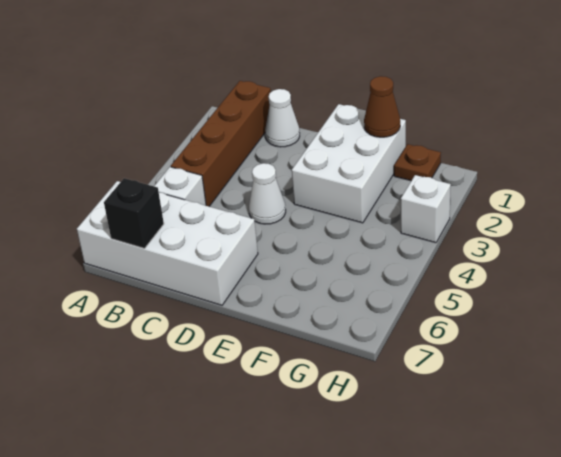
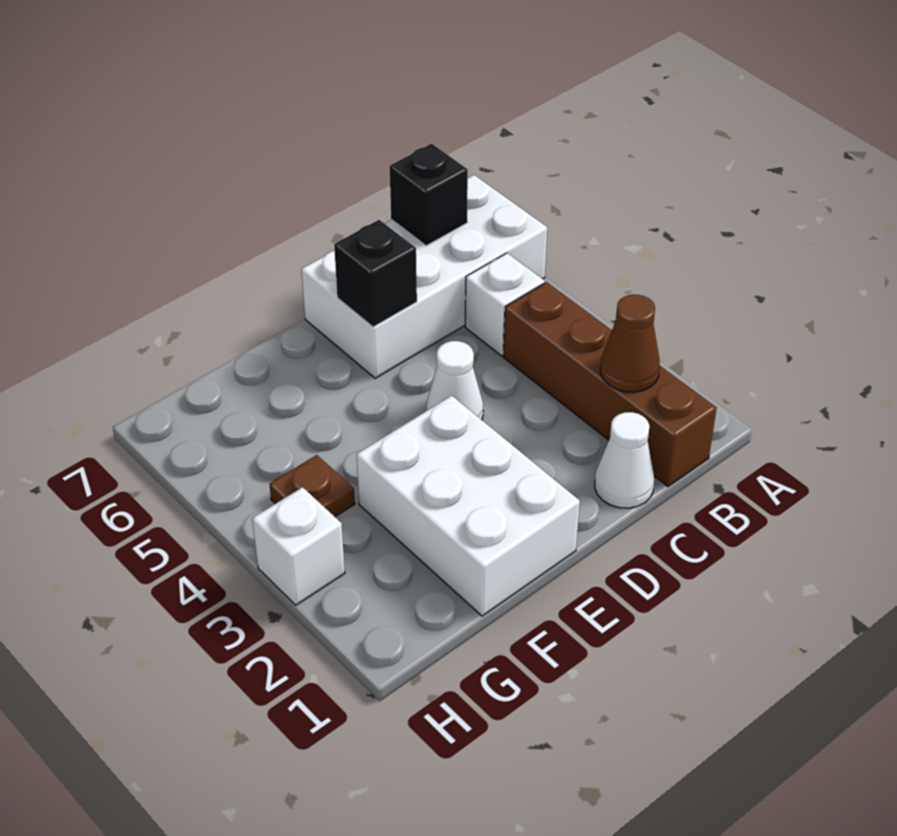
none -> black 1x1 brick [334,220,417,327]
brown 1x1 cone [364,76,400,137] -> brown 1x1 cone moved to [600,295,660,392]
brown 1x1 plate [394,144,441,181] -> brown 1x1 plate moved to [269,455,355,517]

